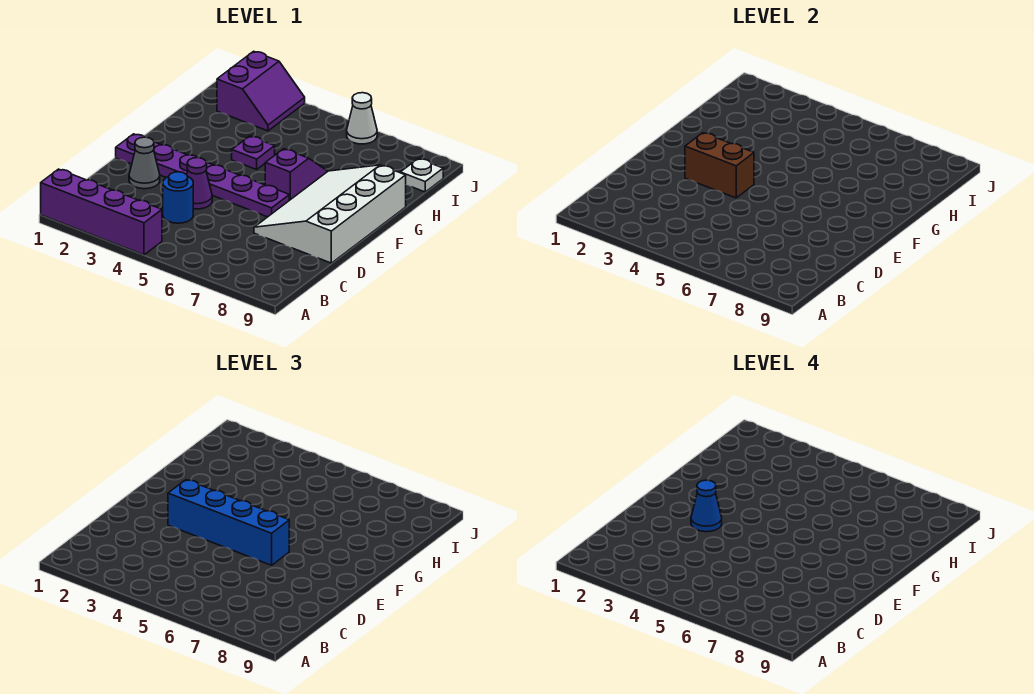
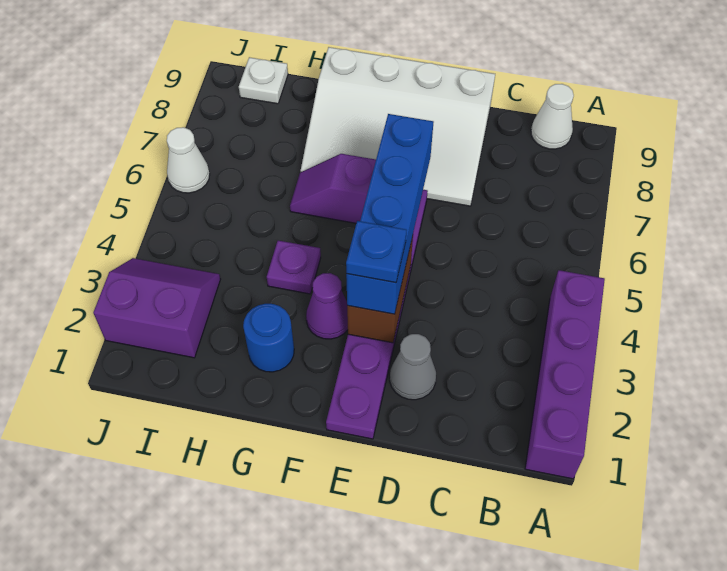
none -> white 1x1 cone [531,84,574,149]
blue 1x1 round brick [163,172,193,223] -> blue 1x1 round brick moved to [243,304,294,372]
purple 1x1 cone [187,158,212,209] -> purple 1x1 cone moved to [306,273,348,339]
blue 1x1 cone [691,480,722,532] -> blue 1x1 plate [346,221,406,283]

